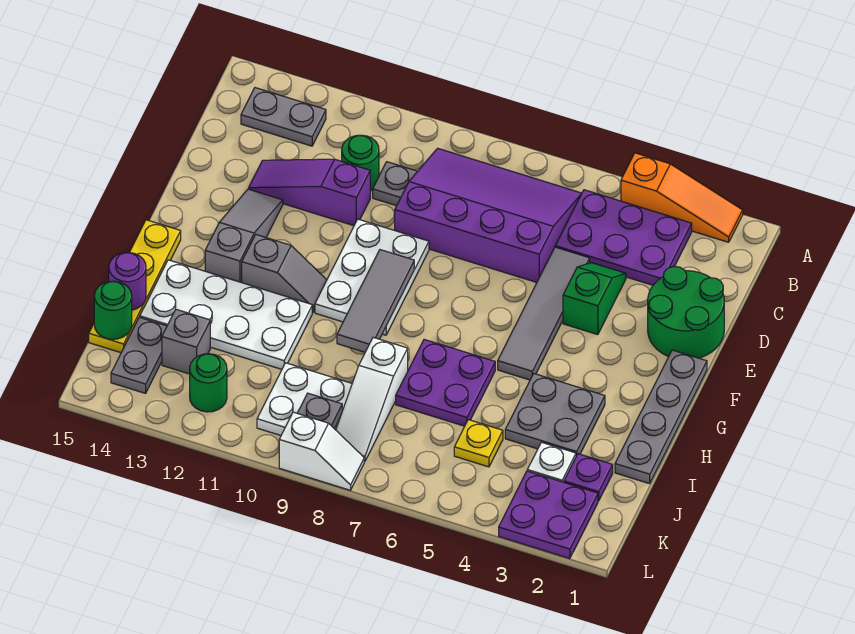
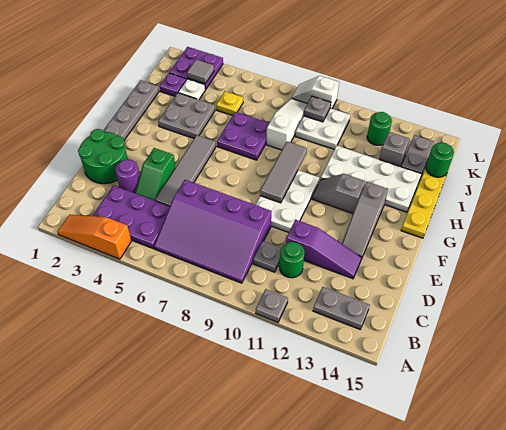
none -> grey 1x1 plate [256,289,288,322]
purple 1x1 round brick [109,252,146,310] -> purple 1x1 round brick moved to [115,160,140,193]
none -> grey 1x1 tile [187,59,214,84]

